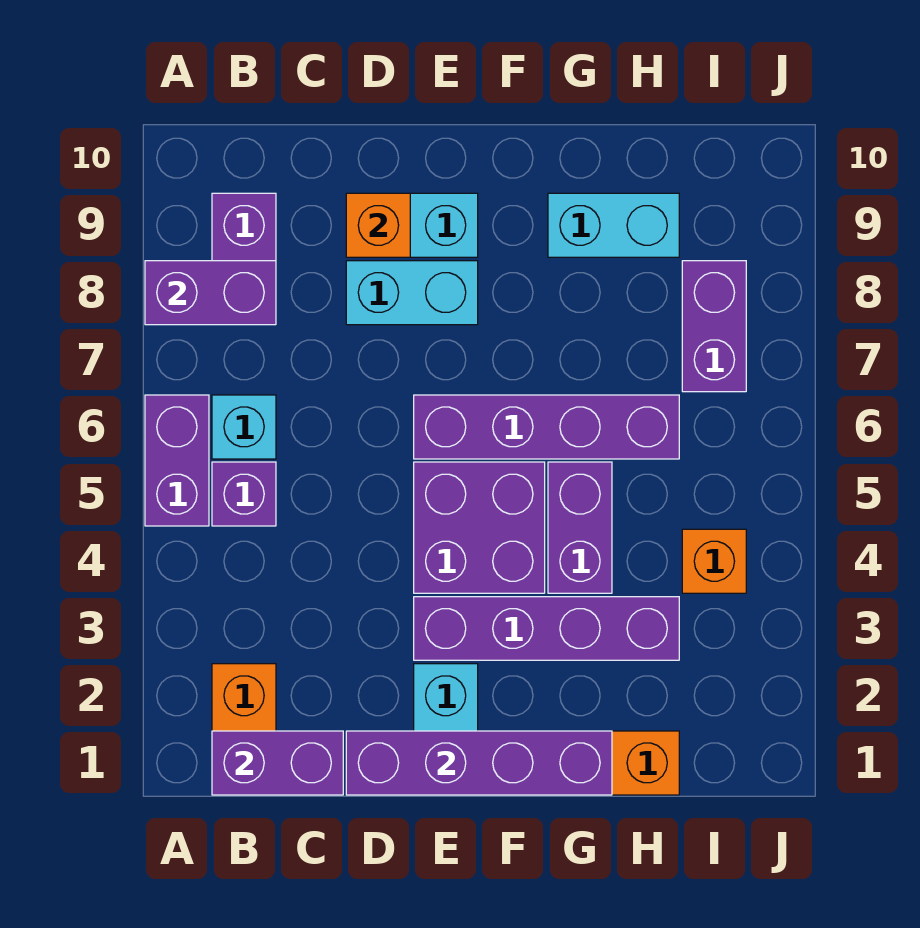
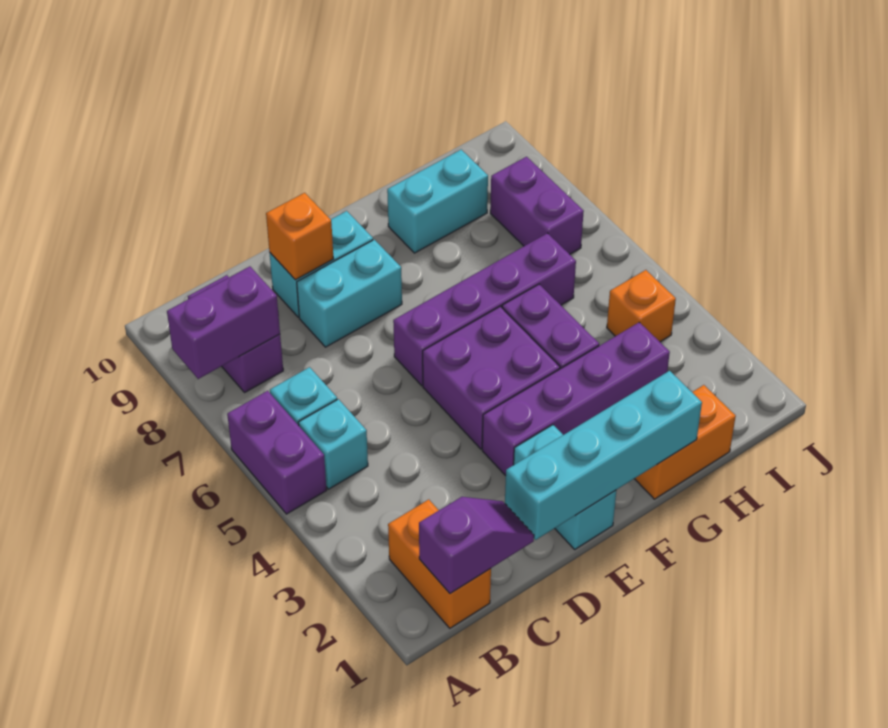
purple 1x2 brick [212,731,343,795] -> purple 1x2 slope [419,497,534,594]
purple 1x1 brick [212,462,276,526] -> cyan 1x1 brick [298,399,368,489]
purple 1x4 brick [346,731,612,795] -> cyan 1x4 brick [505,371,702,540]

